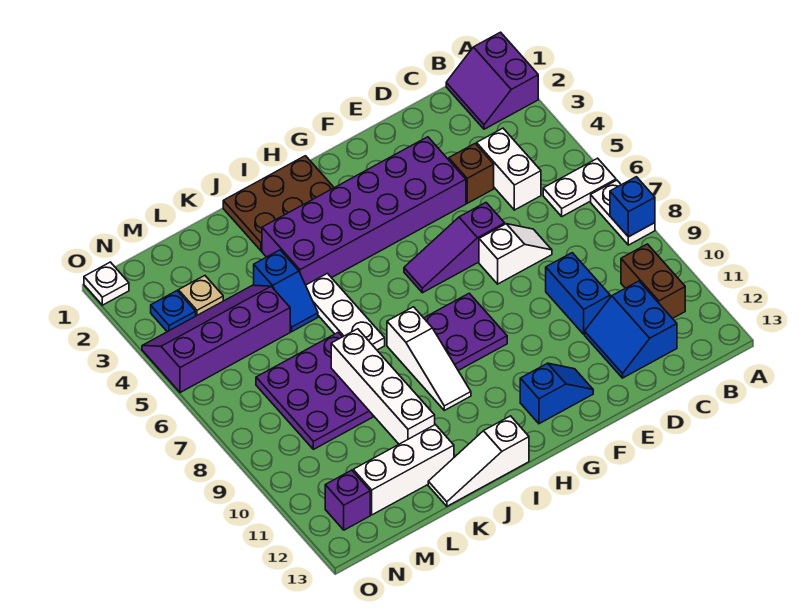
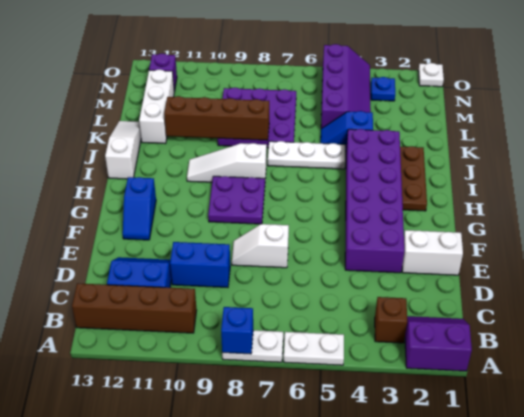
white 1x2 plate [543,158,616,216] -> white 1x2 plate turned to [284,332,344,365]
brown 1x2 brick [621,244,685,319] -> brown 1x4 brick [72,283,197,333]
white 1x2 brick [477,128,541,210] -> white 1x2 brick moved to [402,230,463,275]
brown 1x1 brick [449,144,494,203] -> brown 1x1 brick moved to [375,297,407,343]
white 1x2 slope [479,224,552,284] -> white 1x2 slope turned to [232,224,289,268]
purple 1x3 slope [404,203,505,293] -> none
brown 2x3 plate [223,156,334,251] -> brown 1x3 plate [400,146,427,211]
white 1x4 brick [331,329,435,444] -> brown 1x4 brick [164,96,269,140]
tan 1x1 plate [178,276,223,316] -> none

